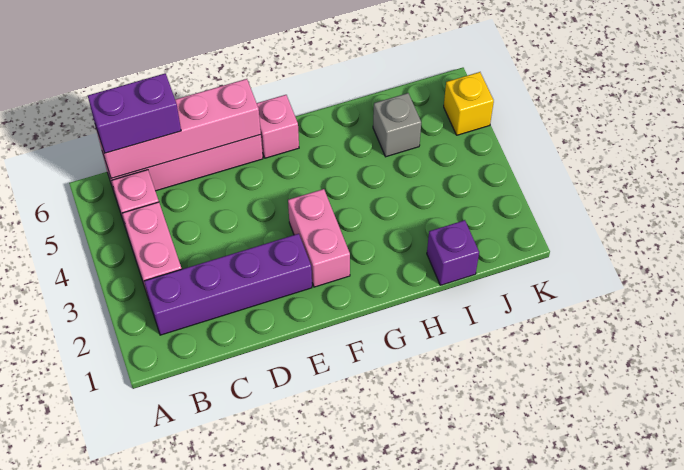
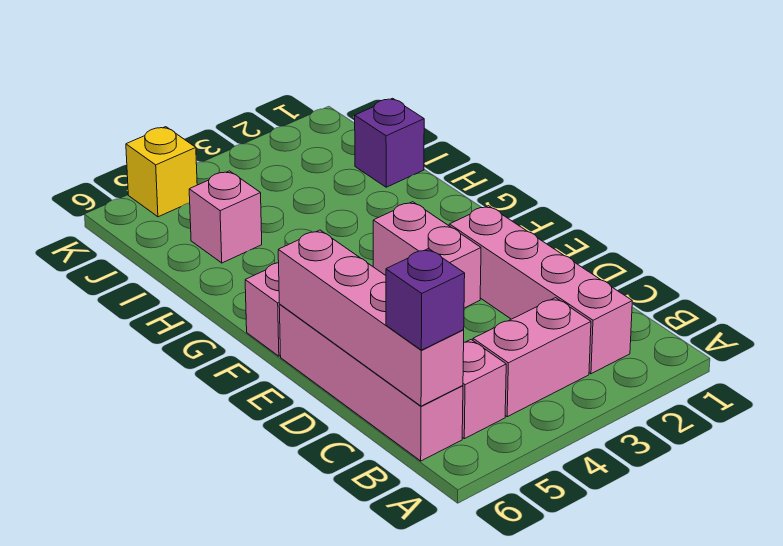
purple 1x4 brick [144,234,312,335] -> pink 1x4 brick [449,206,632,374]
purple 1x2 brick [88,73,181,153] -> purple 1x1 brick [386,249,465,350]
pink 1x2 brick [288,189,350,287] -> pink 1x2 brick turned to [373,202,481,308]
grey 1x1 brick [373,93,421,157] -> pink 1x1 brick [189,171,262,263]

